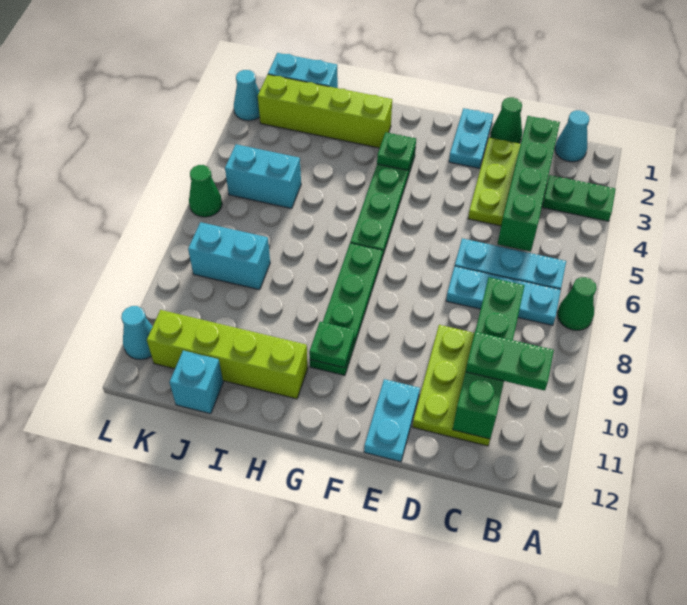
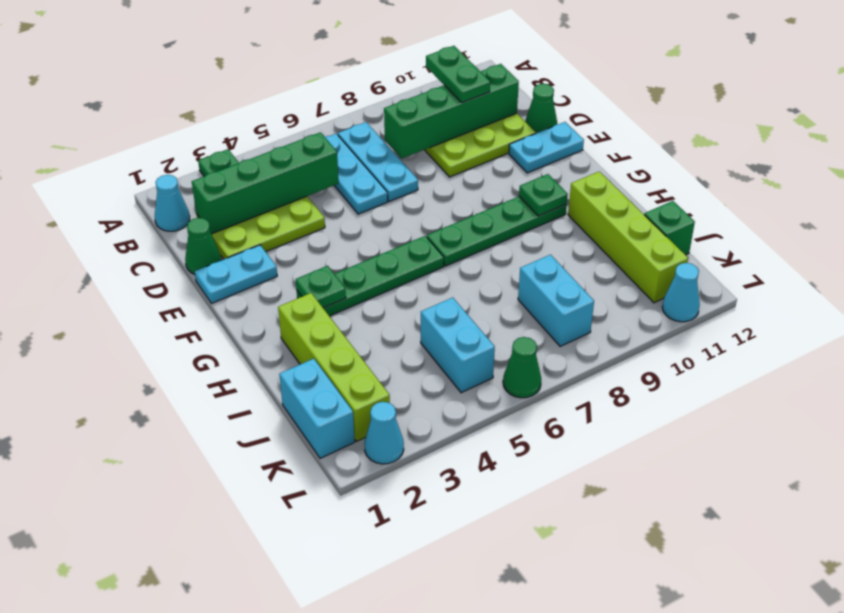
green 1x1 cone [557,277,597,330] -> green 1x1 cone moved to [525,84,557,133]
cyan 1x1 brick [170,351,223,414] -> green 1x1 brick [644,201,695,255]

